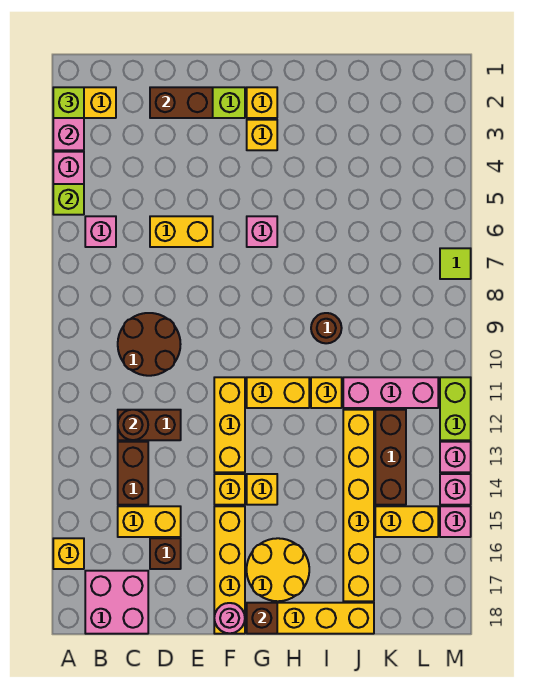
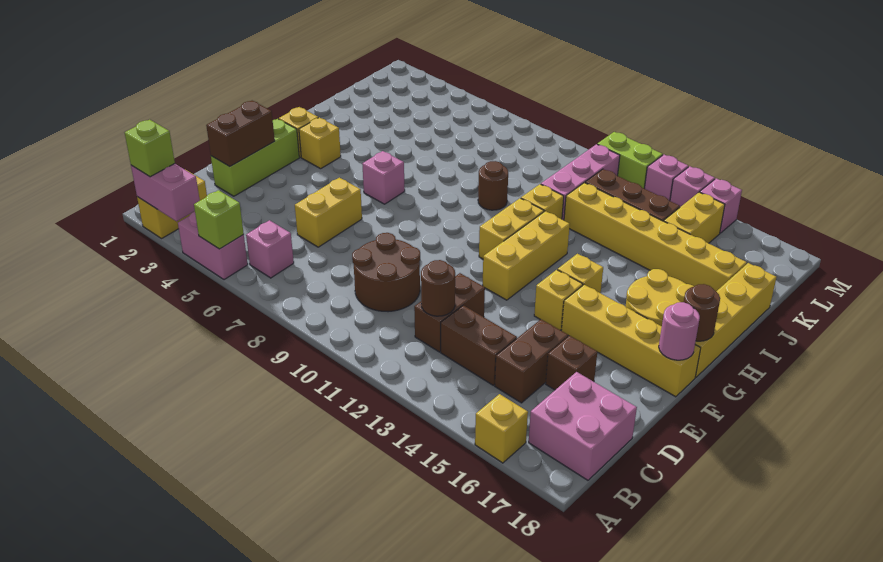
yellow 1x2 brick [118,506,181,537] -> brown 1x2 brick [495,320,568,403]
yellow 1x3 brick [214,377,245,472] -> yellow 1x3 brick turned to [483,211,570,300]
brown 1x1 brick [247,603,277,634] -> brown 1x1 round brick [684,284,720,341]
lime 1x1 tile [440,248,471,279] -> none

